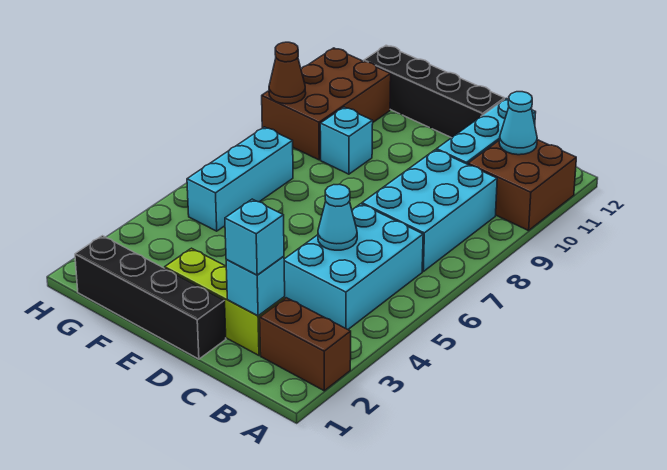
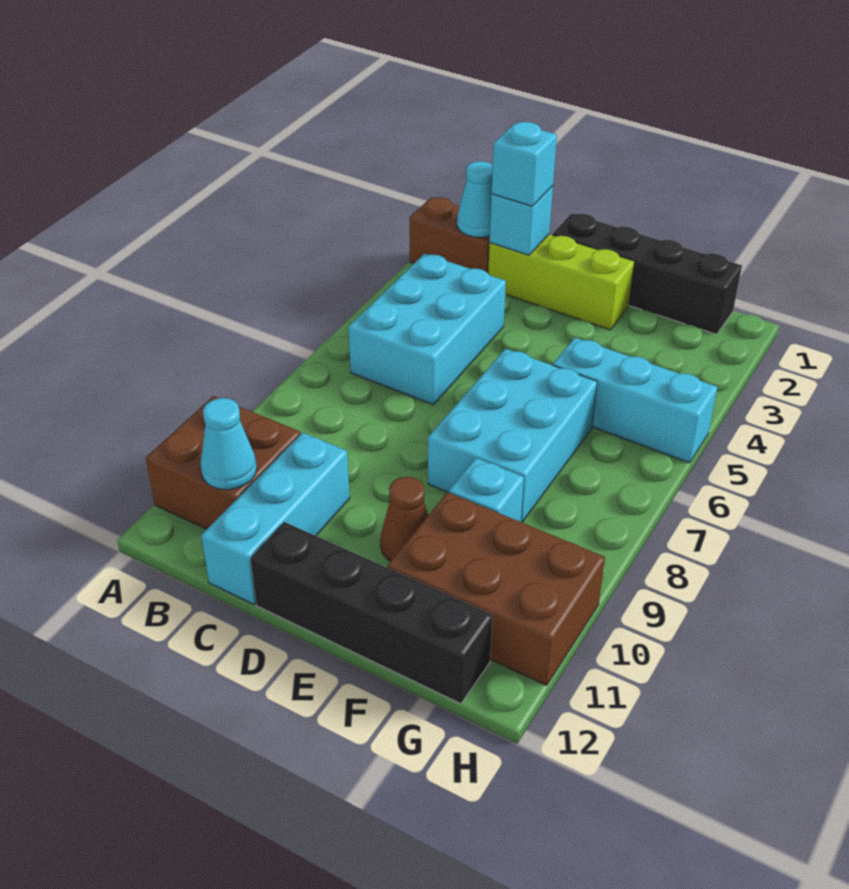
cyan 2x3 brick [362,150,497,271] -> cyan 2x3 brick moved to [428,349,597,522]
cyan 1x1 cone [318,184,357,250] -> cyan 1x1 cone moved to [457,161,493,237]
cyan 1x3 brick [187,127,293,231] -> cyan 1x3 brick turned to [553,338,717,463]
brown 2x3 brick [262,48,391,160] -> brown 2x3 brick turned to [387,492,605,685]
brown 1x1 cone [269,42,306,104] -> brown 1x1 cone moved to [380,477,428,561]

